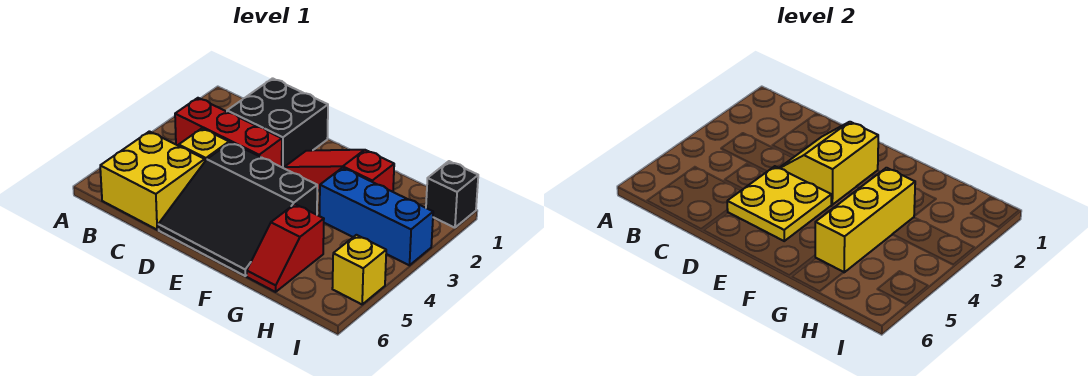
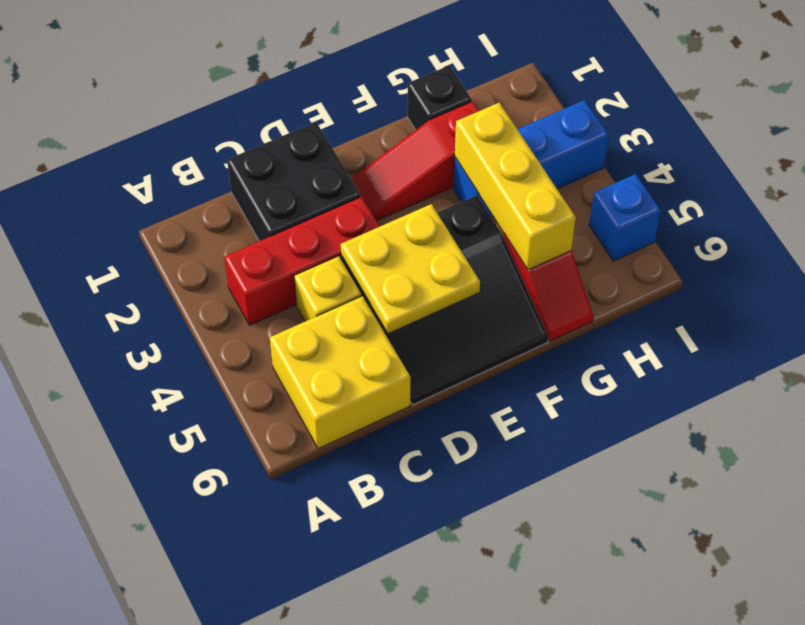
yellow 2x2 slope [780,122,879,205] -> none
black 1x1 brick [426,161,478,228] -> black 1x1 brick moved to [407,66,472,130]
yellow 1x1 brick [332,235,386,304] -> blue 1x1 brick [589,174,661,261]

